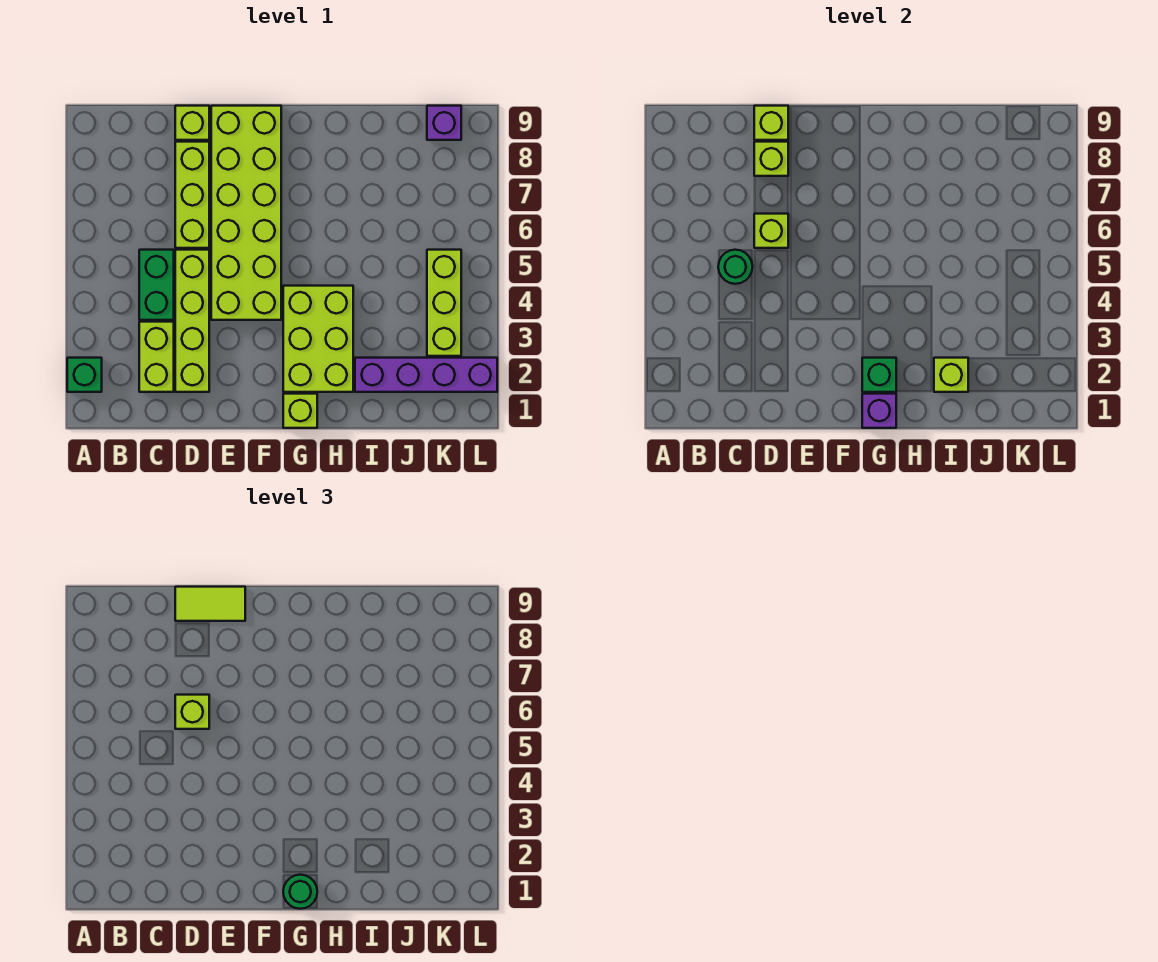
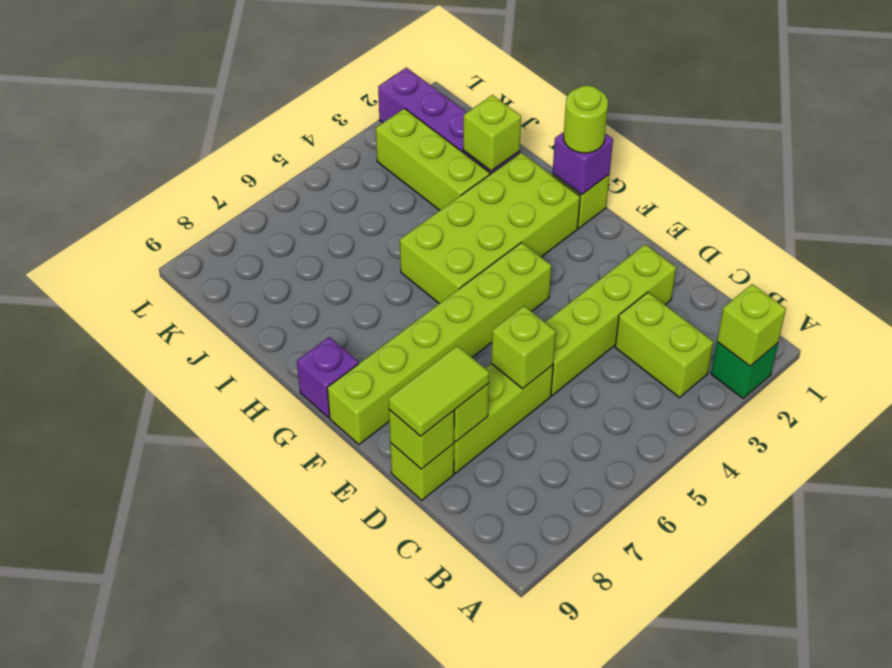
lime 1x2 brick [139,322,174,392] -> lime 1x2 brick turned to [615,292,714,398]
green 1x2 brick [139,250,174,320] -> none
green 1x1 round brick [718,250,752,284] -> none
lime 1x1 brick [175,695,209,729] -> lime 1x1 brick moved to [717,284,786,366]
lime 1x2 tile [175,587,245,621] -> lime 1x2 tile turned to [388,346,489,436]
lime 2x6 brick [211,106,281,320] -> lime 1x6 brick [327,242,551,445]
green 1x1 round brick [283,875,317,909] -> lime 1x1 round brick [564,85,608,153]
lime 2x3 brick [283,286,353,392] -> lime 2x4 brick [400,153,580,304]
green 1x1 brick [862,358,896,392] -> none
lime 1x3 brick [427,250,461,356] -> lime 1x3 brick turned to [376,108,490,210]
purple 1x1 brick [427,106,461,140] -> purple 1x1 brick moved to [297,337,359,418]

